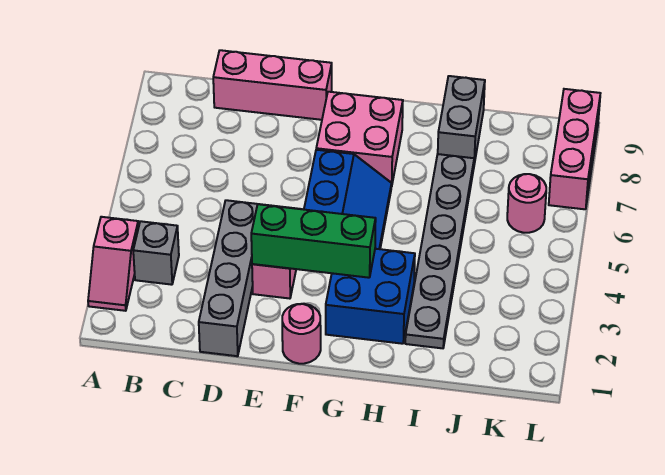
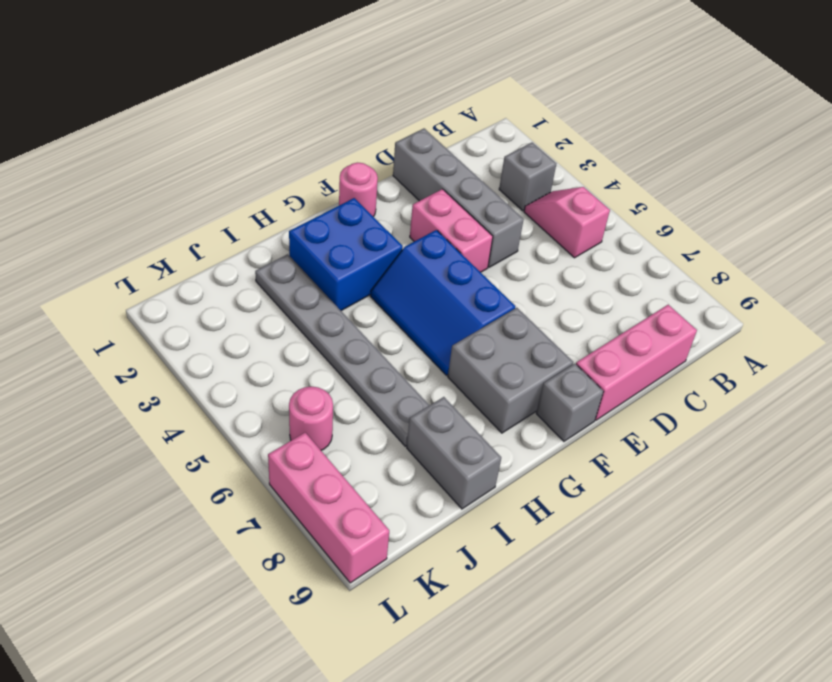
pink 1x2 slope [88,217,139,311] -> pink 1x2 slope moved to [524,187,610,258]
green 1x3 brick [251,204,376,278] -> none
pink 2x2 brick [316,92,403,187] -> grey 2x2 brick [448,308,573,433]
none -> grey 1x1 brick [536,363,604,441]

